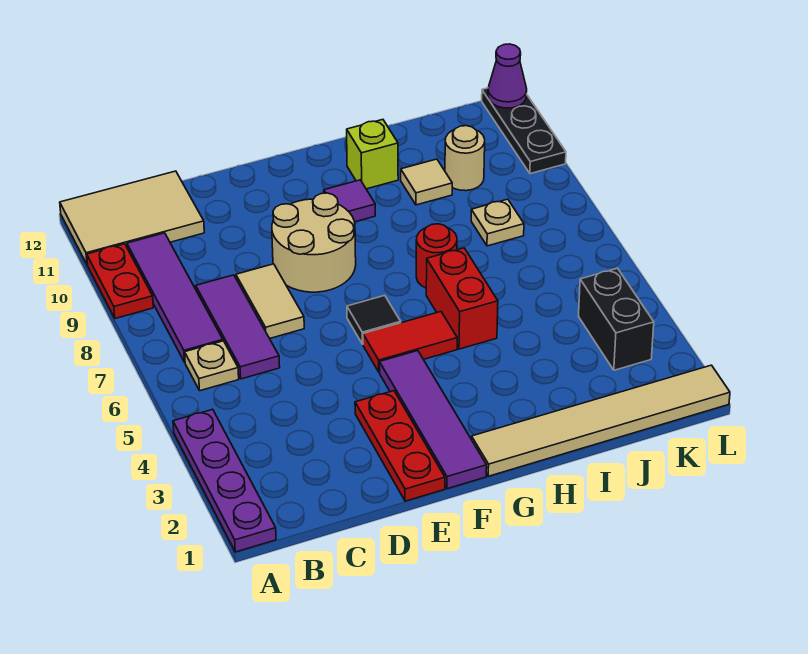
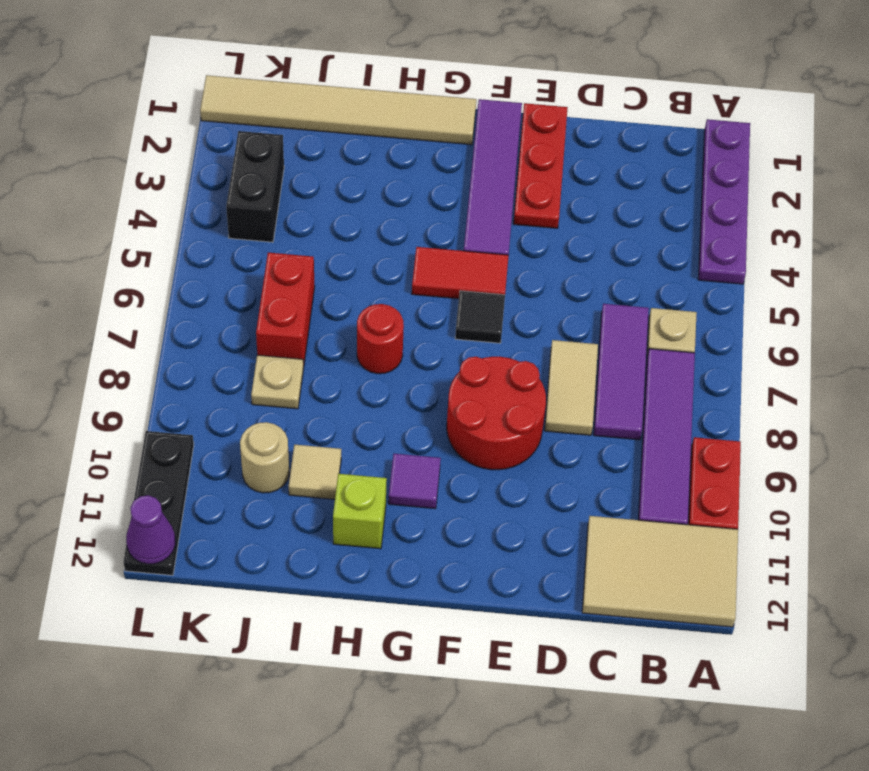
tan 2x2 round brick [272,193,356,292] -> red 2x2 round brick [447,357,546,470]
red 1x2 brick [426,248,498,349] -> red 1x2 brick moved to [256,253,315,365]

